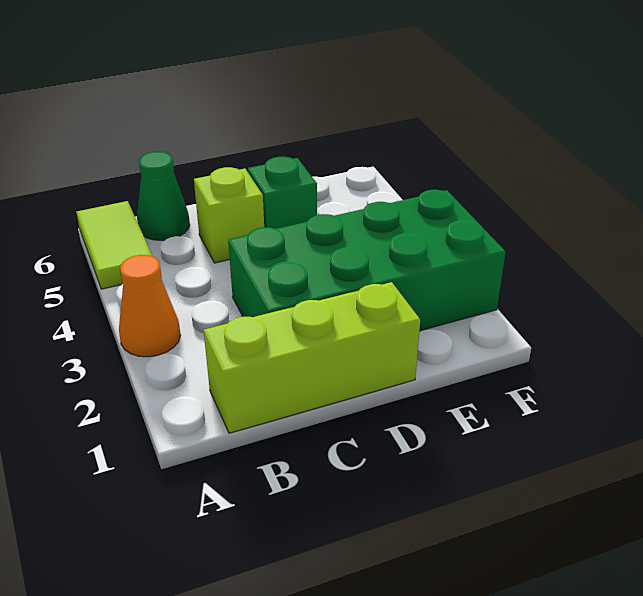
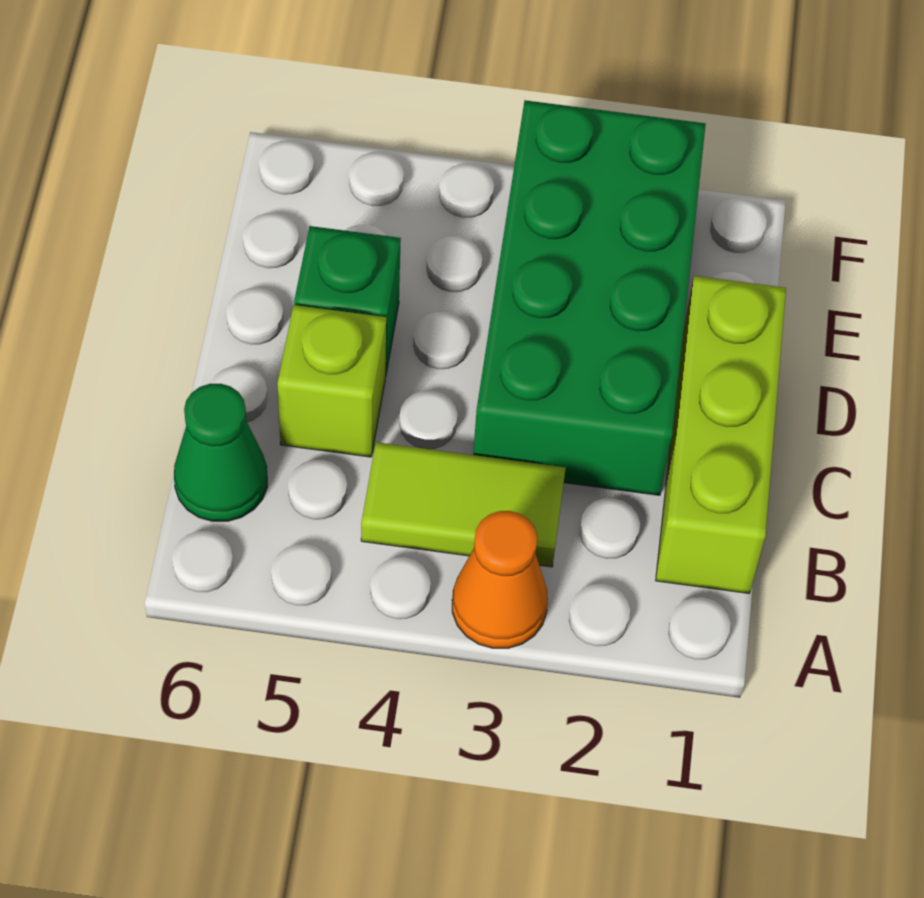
lime 1x2 tile [76,201,152,289] -> lime 1x2 tile moved to [361,442,566,567]

